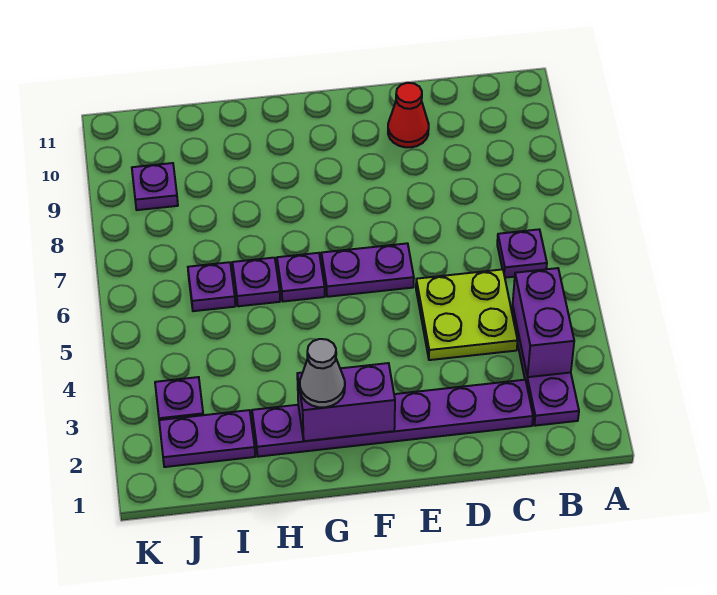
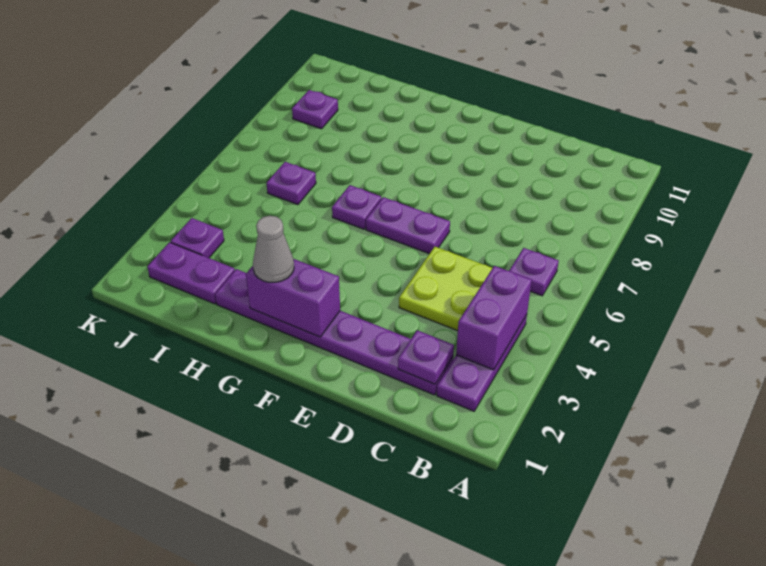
red 1x1 cone [388,83,429,147] -> none
purple 1x1 plate [232,258,280,306] -> purple 1x1 plate moved to [398,330,454,384]

